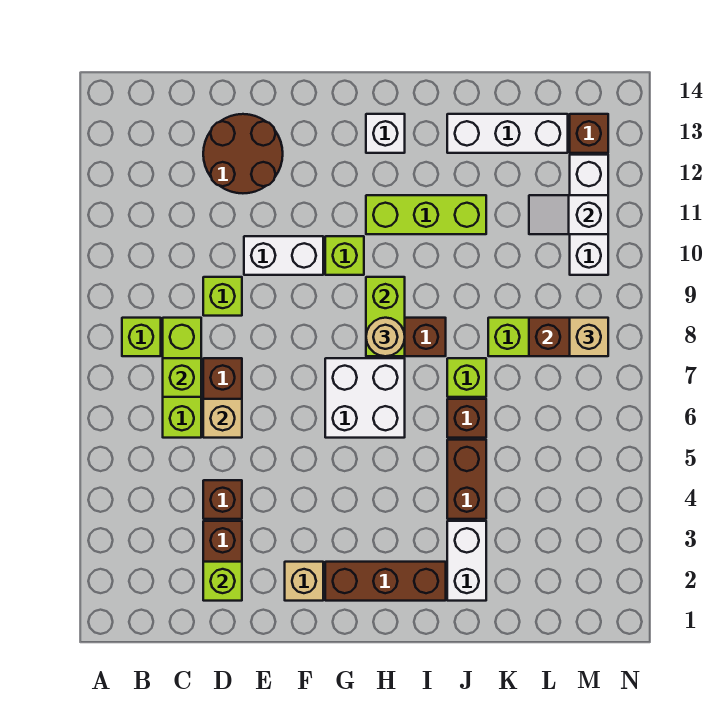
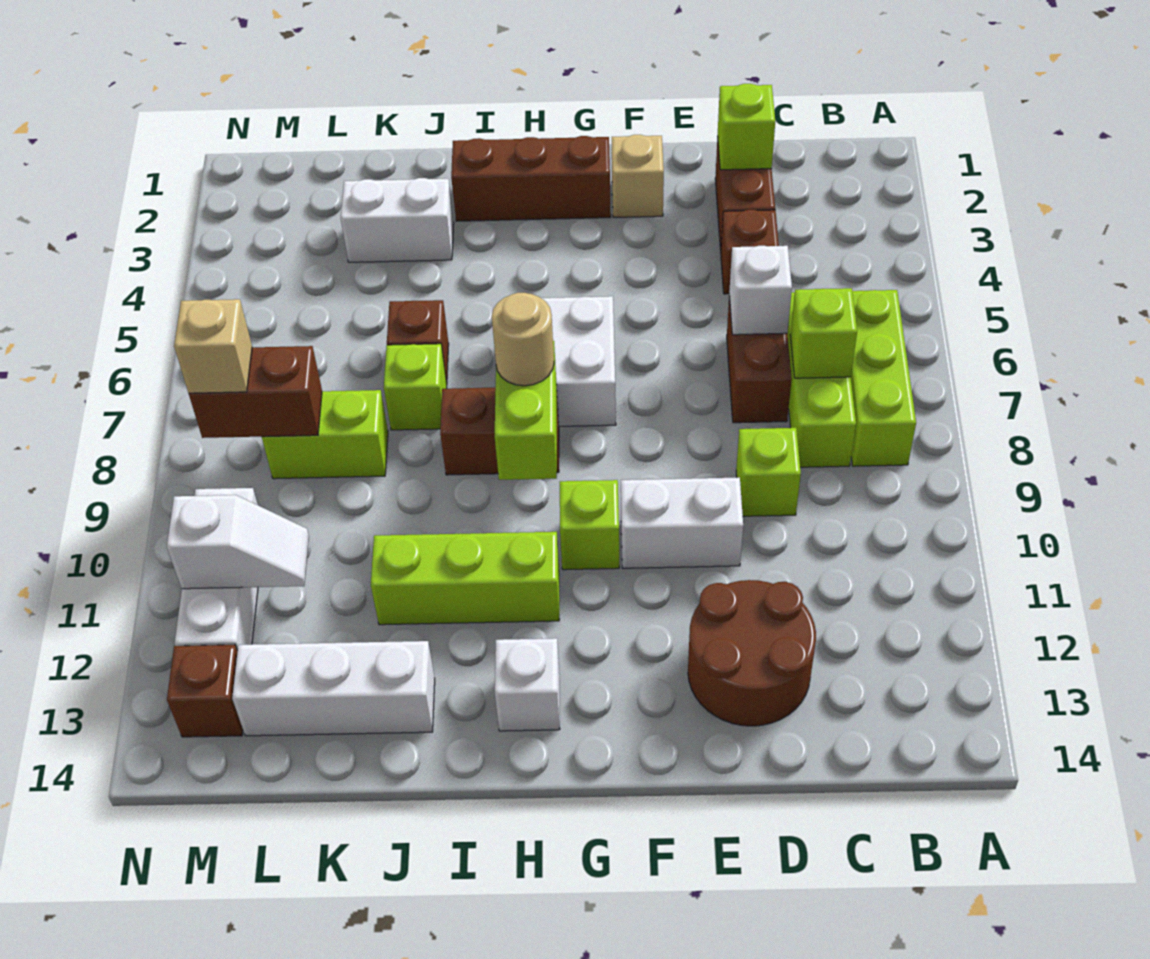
lime 1x1 brick [122,318,161,356] -> lime 1x3 brick [851,290,916,466]
tan 1x1 brick [203,399,242,438] -> white 1x1 brick [729,246,792,335]
white 1x2 brick [447,521,486,601] -> white 1x2 brick turned to [341,178,454,262]
brown 1x2 brick [447,440,486,519] -> none

